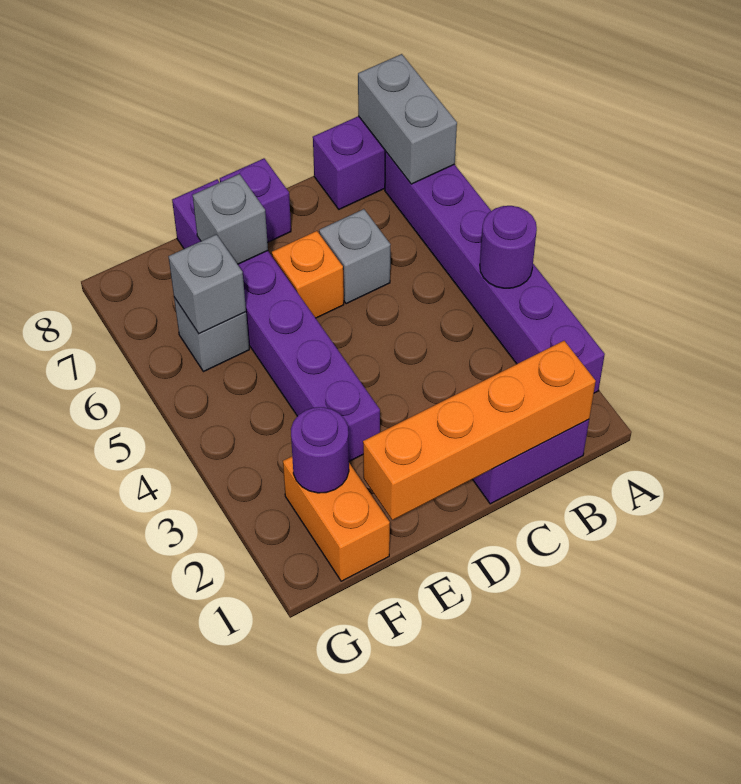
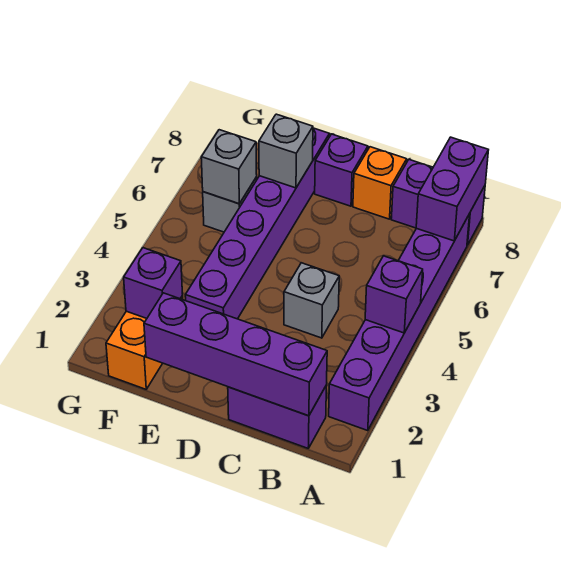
purple 1x1 round brick [480,206,537,288] -> purple 1x1 brick [365,256,423,333]
grey 1x2 brick [358,54,457,184] -> purple 1x2 brick [416,137,488,241]
orange 1x4 brick [363,341,596,520] -> purple 1x4 brick [144,293,327,416]
grey 1x1 brick [319,209,391,304] -> grey 1x1 brick moved to [284,263,339,338]
orange 1x1 brick [272,231,344,318] -> orange 1x1 brick moved to [353,147,407,219]
purple 1x1 round brick [291,407,349,493] -> purple 1x1 brick [124,248,183,318]

